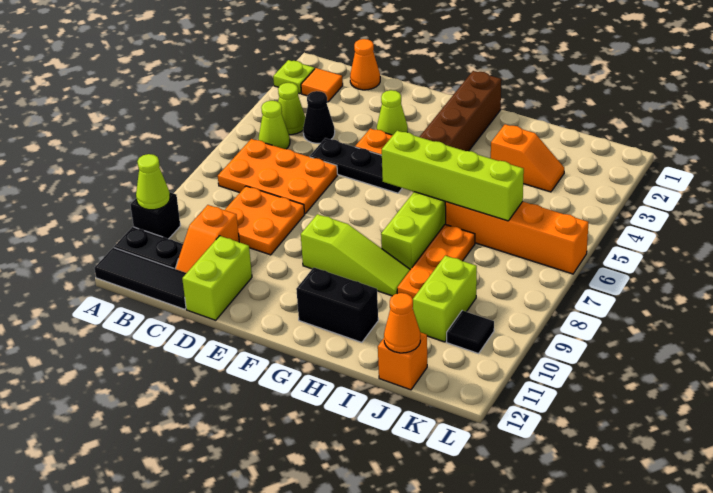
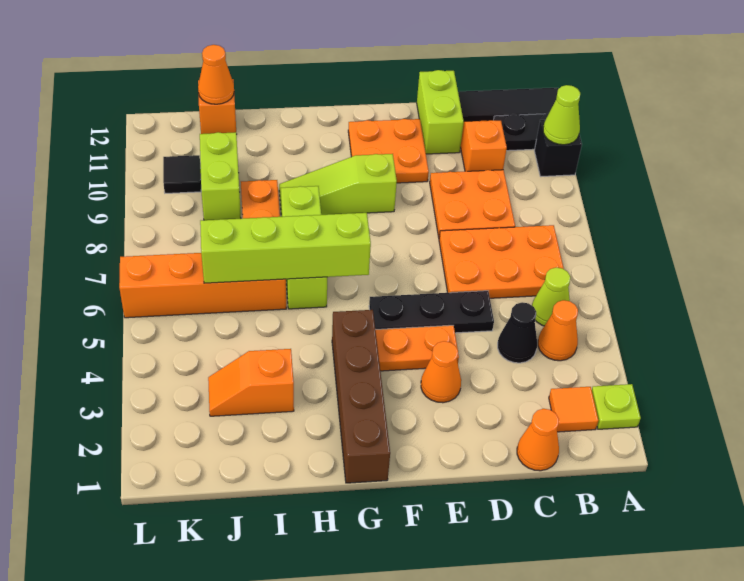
lime 1x1 cone [278,83,305,135] -> orange 1x1 cone [538,300,578,361]
lime 1x1 cone [377,90,408,135] -> orange 1x1 cone [421,341,461,403]
none -> orange 2x2 plate [348,119,429,183]
black 1x2 brick [296,268,378,342] -> none

